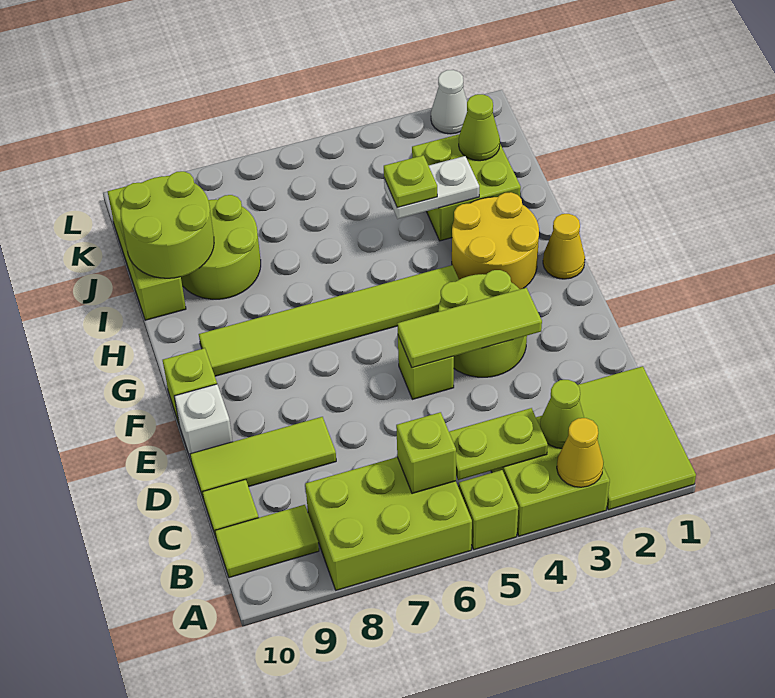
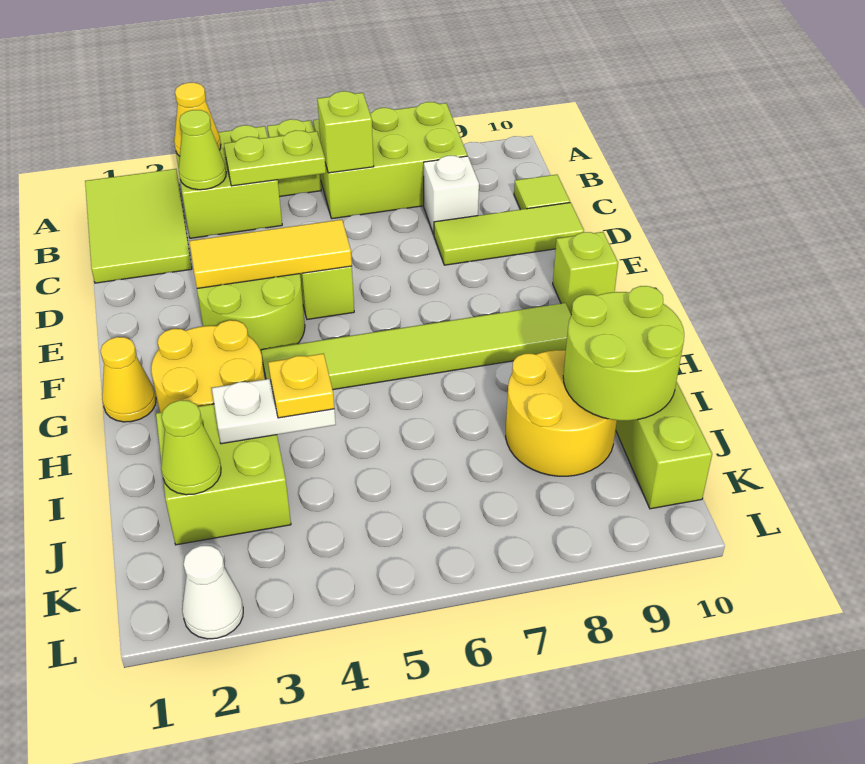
lime 1x2 tile [215,505,319,578] -> none
lime 1x3 tile [397,288,542,368] -> yellow 1x3 tile [189,220,352,288]
white 1x1 brick [174,384,233,460] -> white 1x1 brick moved to [424,156,479,234]
lime 1x1 plate [384,155,437,208] -> yellow 1x1 plate [268,354,334,418]
lime 2x2 round brick [181,195,261,299] -> yellow 2x2 round brick [506,350,617,476]

